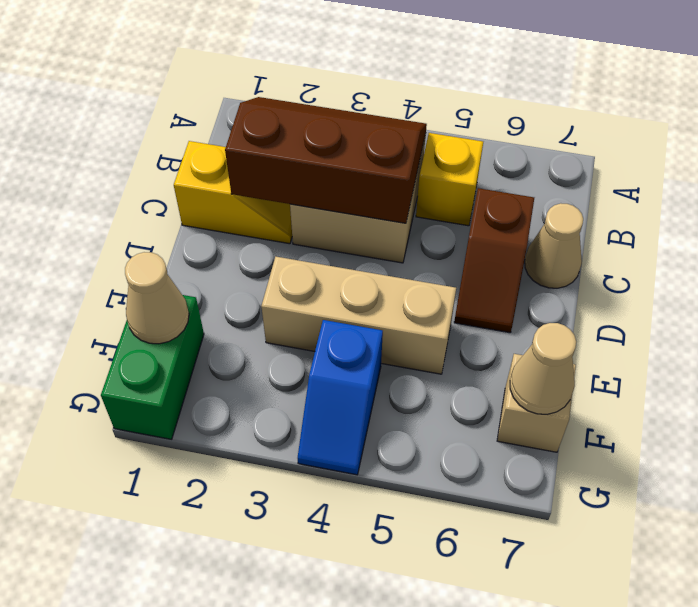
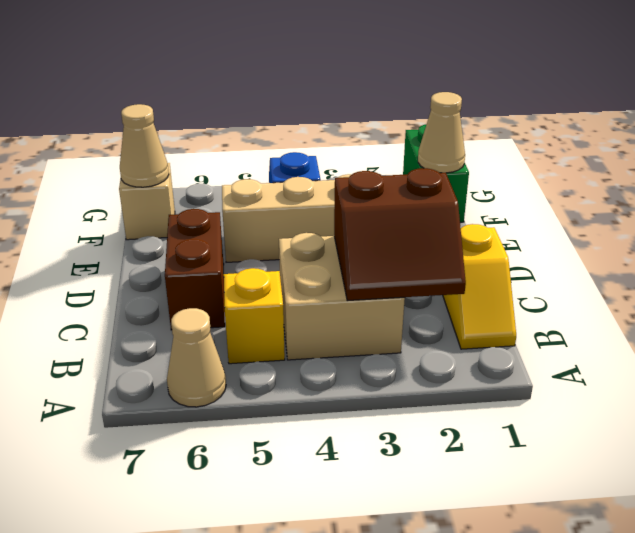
brown 2x3 slope [225,97,427,223] -> brown 2x2 slope [334,168,466,301]
yellow 1x2 slope [174,141,292,244] -> yellow 1x2 slope turned to [443,224,516,349]
brown 1x2 slope [454,188,534,333] -> brown 1x2 brick [165,209,225,330]
tan 1x1 cone [525,203,583,288] -> tan 1x1 cone moved to [167,308,226,407]

